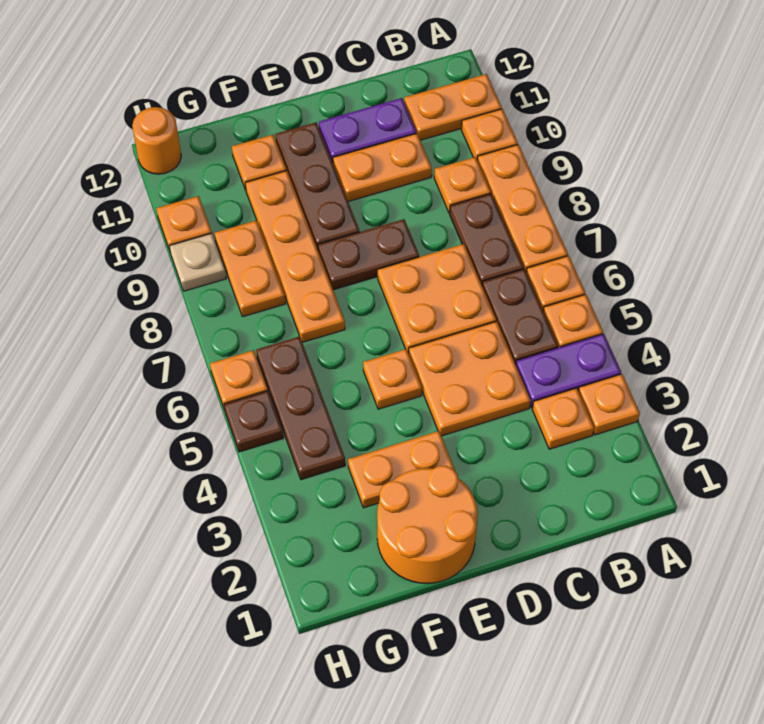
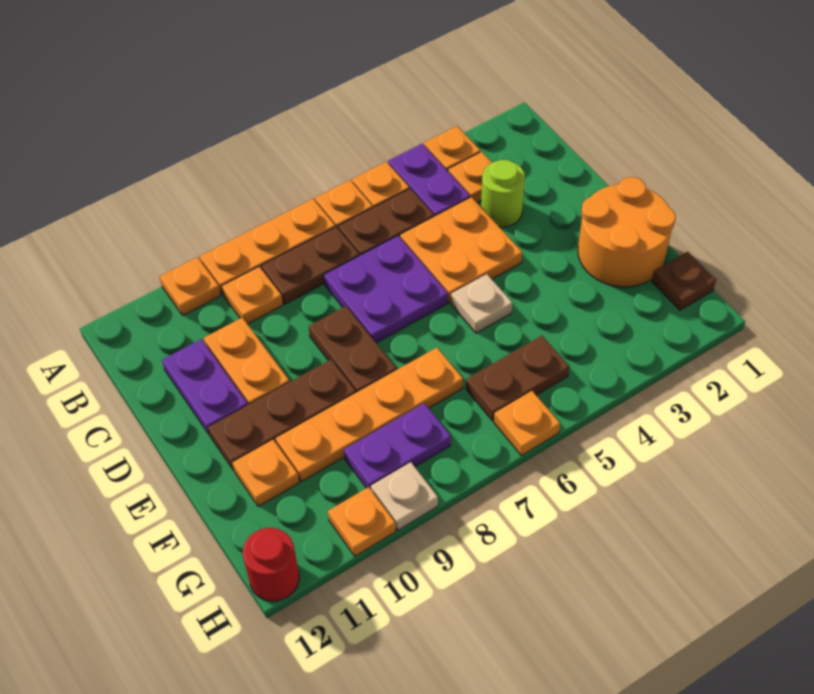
orange 1x2 plate [404,74,502,140] -> none
none -> lime 1x1 round brick [481,160,525,227]
orange 2x2 plate [378,244,496,353] -> purple 2x2 plate [324,236,448,343]
orange 1x2 plate [348,431,455,508] -> none
orange 1x1 plate [363,349,422,409] -> tan 1x1 plate [451,274,512,333]
brown 1x3 plate [256,336,345,480] -> brown 1x2 plate [466,336,569,421]
orange 1x2 plate [214,220,285,317] -> purple 1x2 plate [344,403,451,489]
brown 1x1 plate [224,391,283,452] -> brown 1x1 plate moved to [652,252,716,310]
orange 1x1 round brick [132,107,181,174] -> red 1x1 round brick [243,528,299,601]

